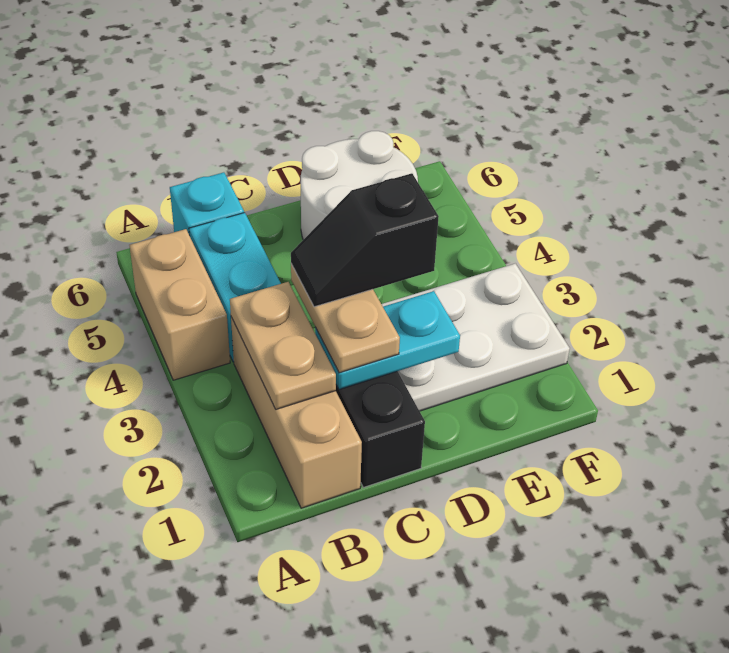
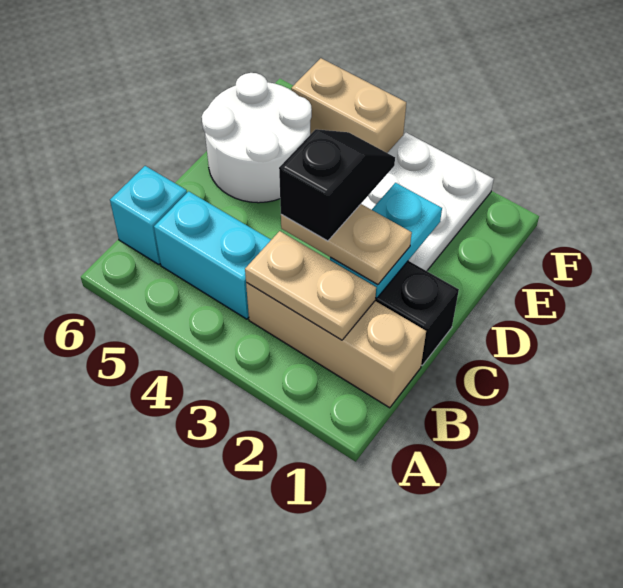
tan 1x2 brick [130,229,230,380] -> tan 1x2 brick moved to [291,58,406,153]
black 1x2 slope [291,173,439,307] -> black 1x2 slope turned to [279,129,395,241]

